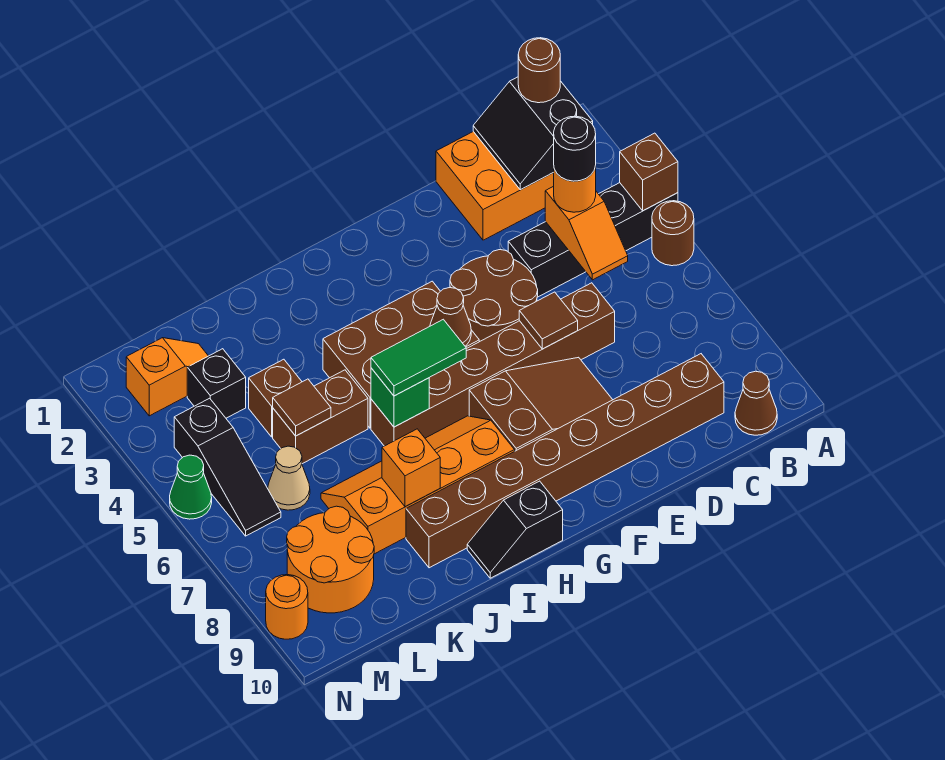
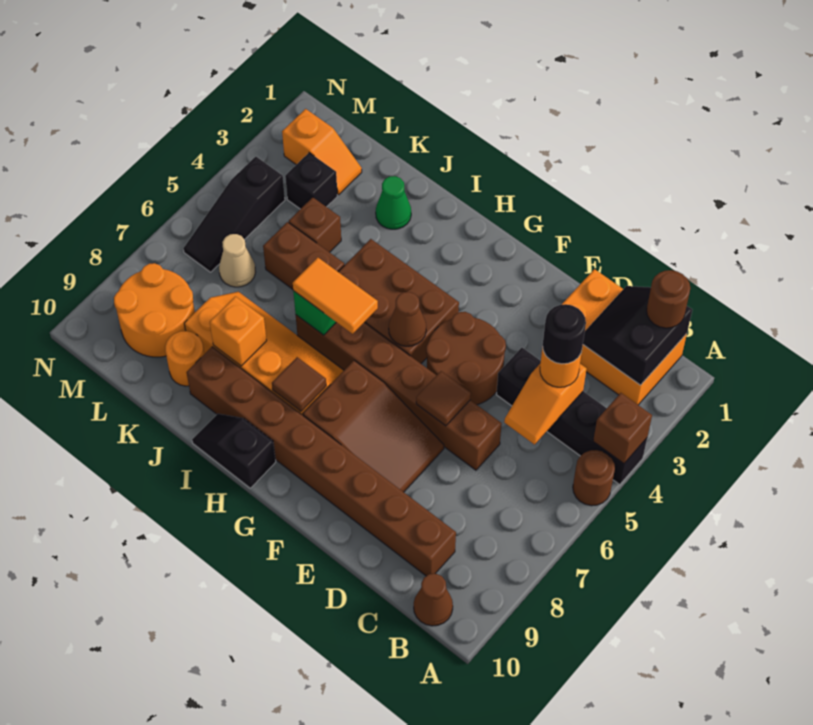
green 1x2 tile [371,319,466,396] -> orange 1x2 tile [293,258,378,334]
brown 1x1 tile [273,379,331,436] -> brown 1x1 tile moved to [272,357,326,412]
green 1x1 cone [170,455,212,519] -> green 1x1 cone moved to [376,176,411,229]
orange 1x1 round brick [266,575,308,639] -> orange 1x1 round brick moved to [165,331,204,386]

